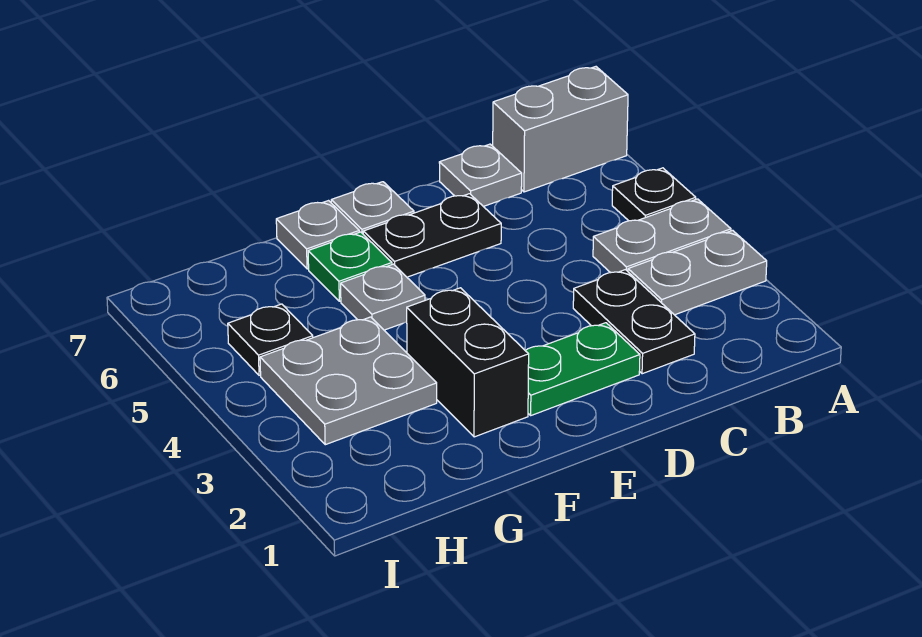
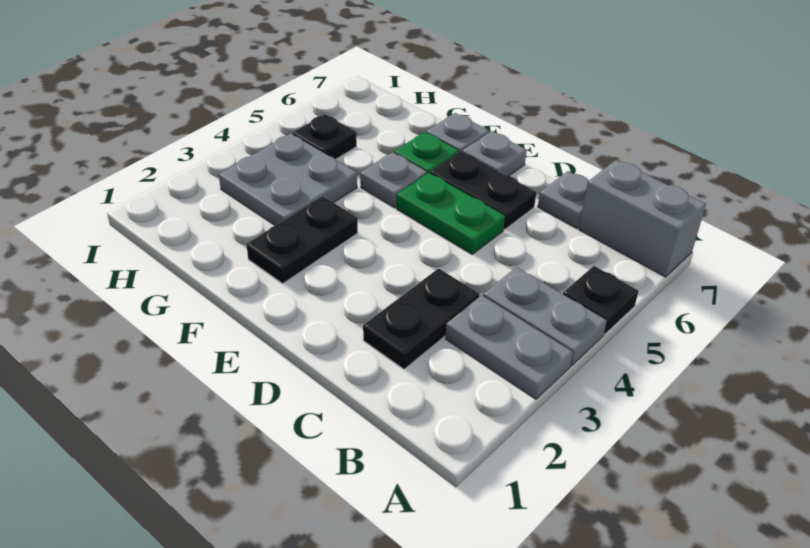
green 1x2 plate [526,323,640,415] -> green 1x2 plate moved to [397,173,505,254]
black 1x2 brick [407,288,529,437] -> black 1x2 plate [246,196,358,283]

